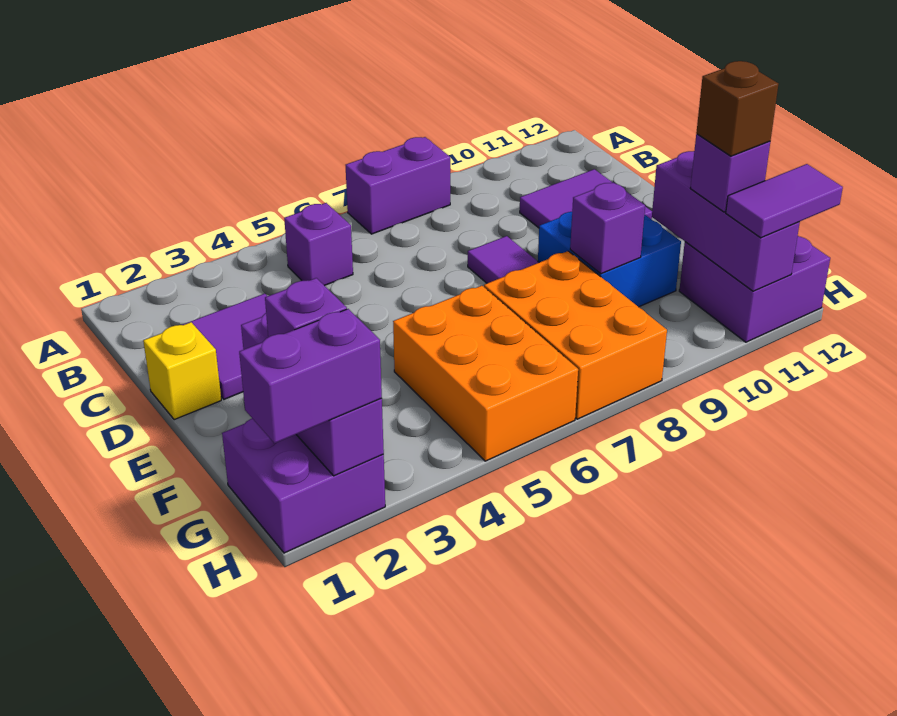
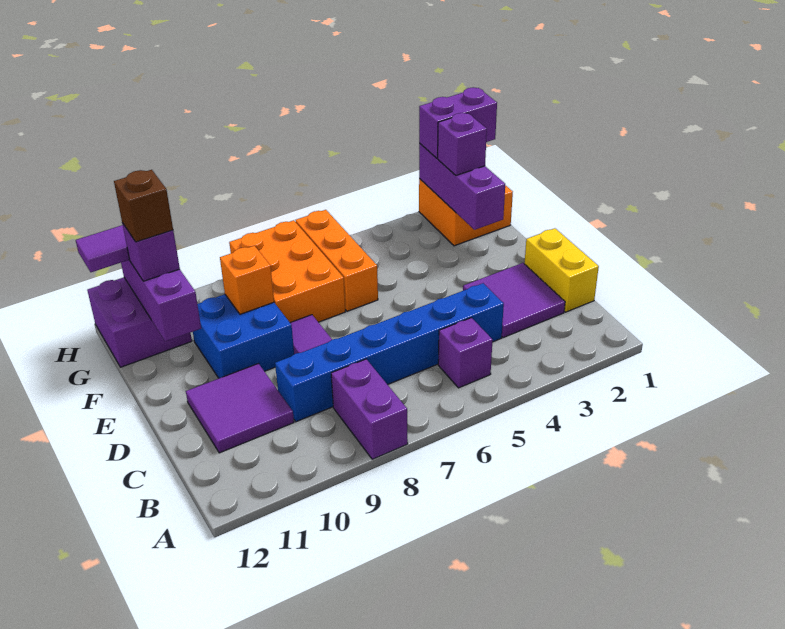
purple 1x2 brick [346,137,450,234] -> purple 1x2 brick turned to [331,359,408,459]
none -> blue 1x6 brick [275,283,504,422]
yellow 1x1 brick [143,322,221,420] -> yellow 1x2 brick [524,228,599,312]
orange 2x3 brick [393,286,578,461] -> orange 1x3 brick [296,210,378,311]
purple 1x1 brick [570,182,645,274] -> orange 1x1 brick [220,246,274,314]
purple 2x2 brick [222,419,385,553] -> orange 2x2 brick [419,179,513,246]

